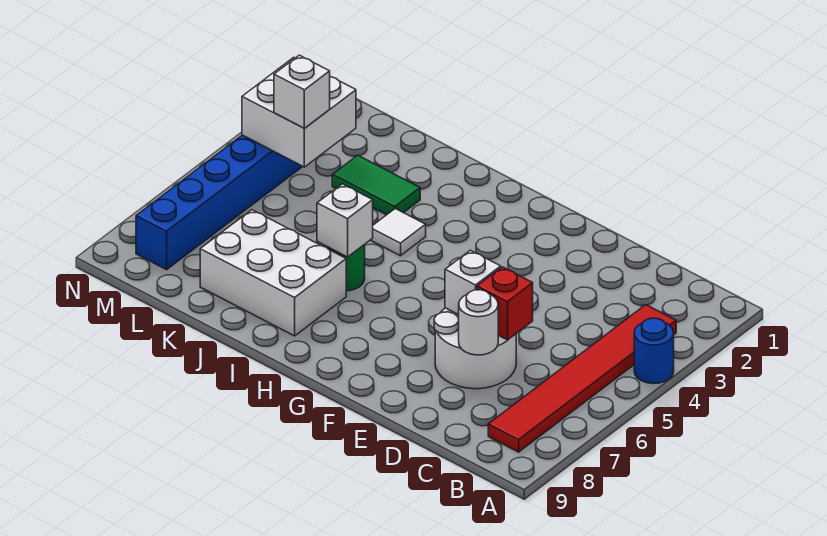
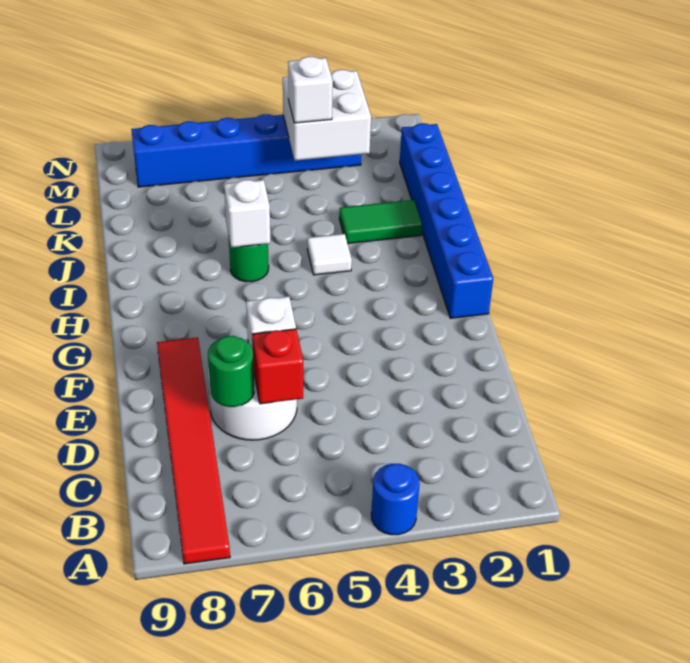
red 1x6 tile [488,305,676,452] -> red 1x6 tile turned to [157,338,230,564]
white 1x1 round brick [459,290,498,355] -> green 1x1 round brick [208,336,254,407]
none -> blue 1x6 brick [400,123,493,318]
white 2x3 brick [200,210,346,336] -> none
green 1x2 tile [332,155,420,215] -> green 1x2 tile turned to [339,200,422,244]

